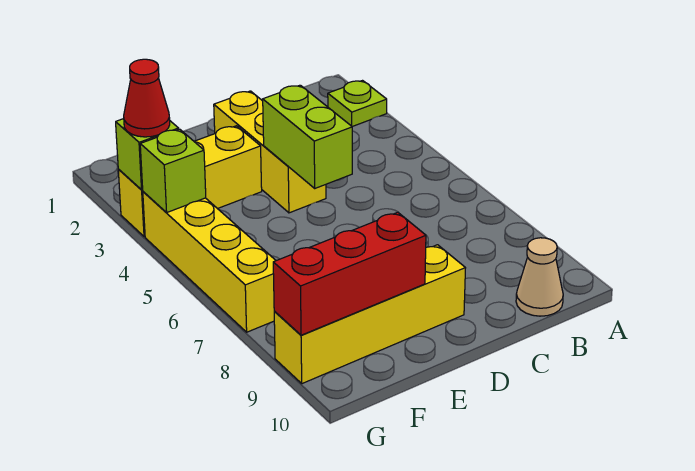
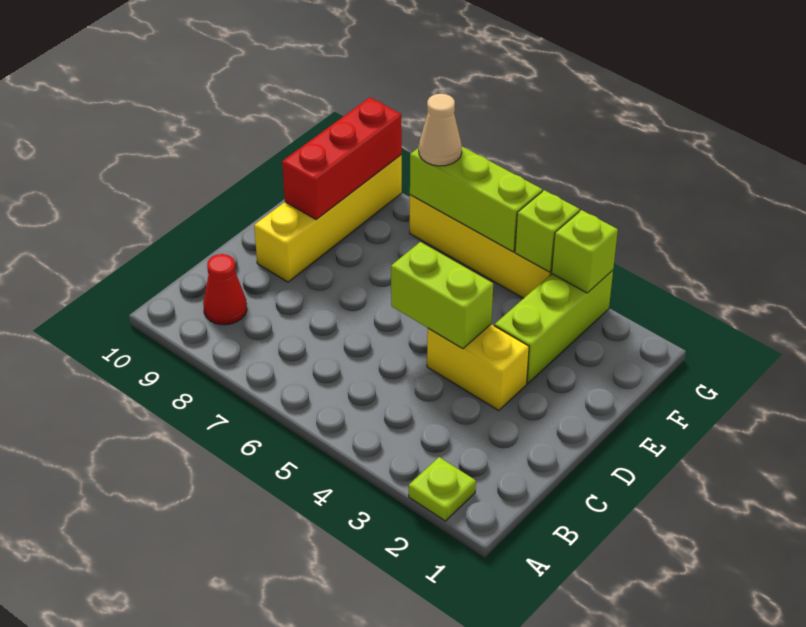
tan 1x1 cone [516,238,563,316] -> tan 1x1 cone moved to [419,94,462,166]
yellow 1x3 brick [214,91,326,213] -> yellow 1x2 brick [427,324,529,411]
yellow 1x3 brick [118,126,262,237] -> lime 1x3 brick [494,270,613,384]
red 1x1 cone [124,59,170,137] -> red 1x1 cone moved to [203,254,247,325]
none -> lime 1x3 brick [410,147,542,252]

